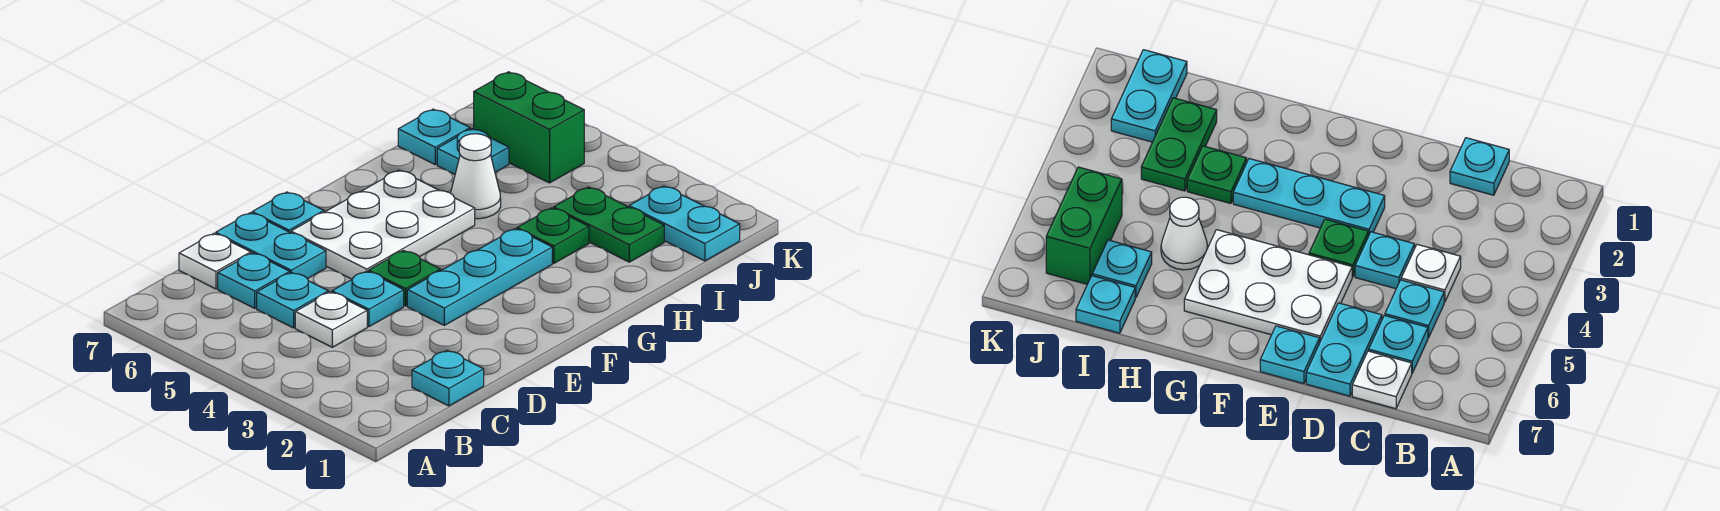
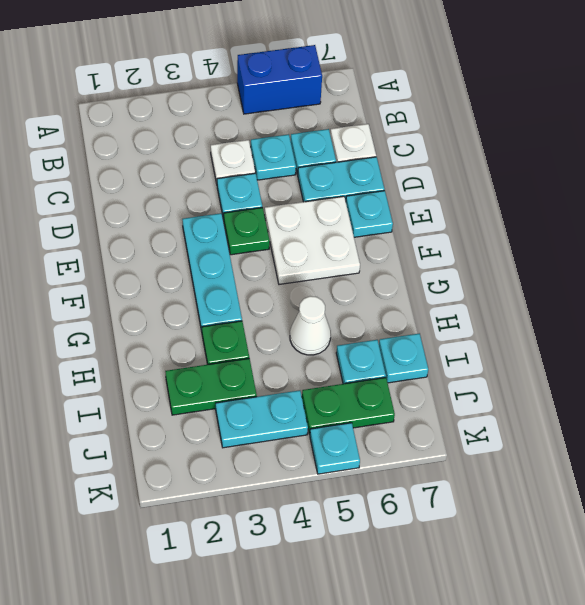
none -> blue 1x2 brick [237,45,322,114]
cyan 1x1 plate [412,350,484,406] -> cyan 1x1 plate moved to [310,423,360,474]
white 2x3 plate [291,170,475,279] -> white 2x2 plate [265,196,360,284]
cyan 1x2 plate [629,186,740,261] -> cyan 1x2 plate moved to [216,390,308,448]
green 1x2 brick [474,72,584,183] -> green 1x2 plate [302,378,395,434]

